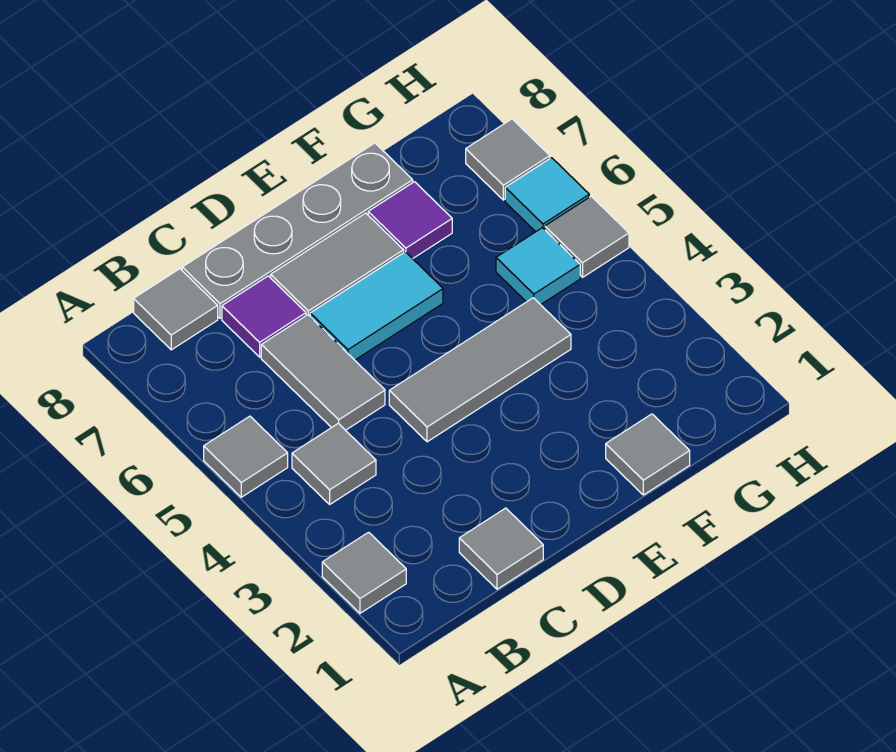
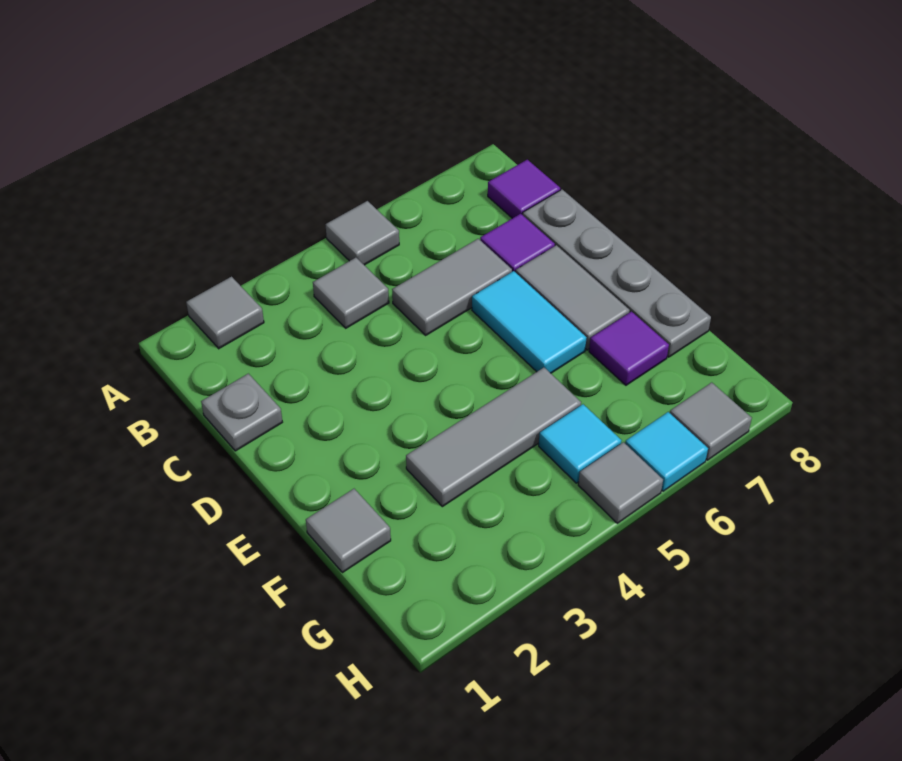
grey 1x1 tile [134,269,218,350] -> purple 1x1 tile [488,160,560,218]
grey 1x1 tile [459,508,543,589] -> grey 1x1 plate [201,374,282,451]
grey 1x3 tile [389,298,571,442] -> grey 1x3 tile turned to [406,368,581,507]

